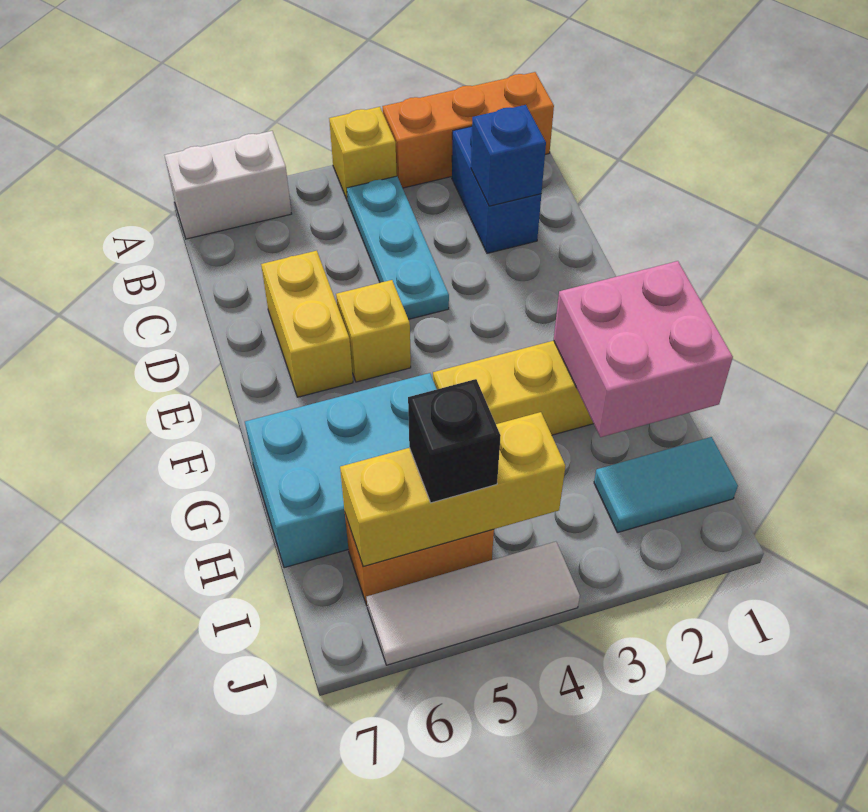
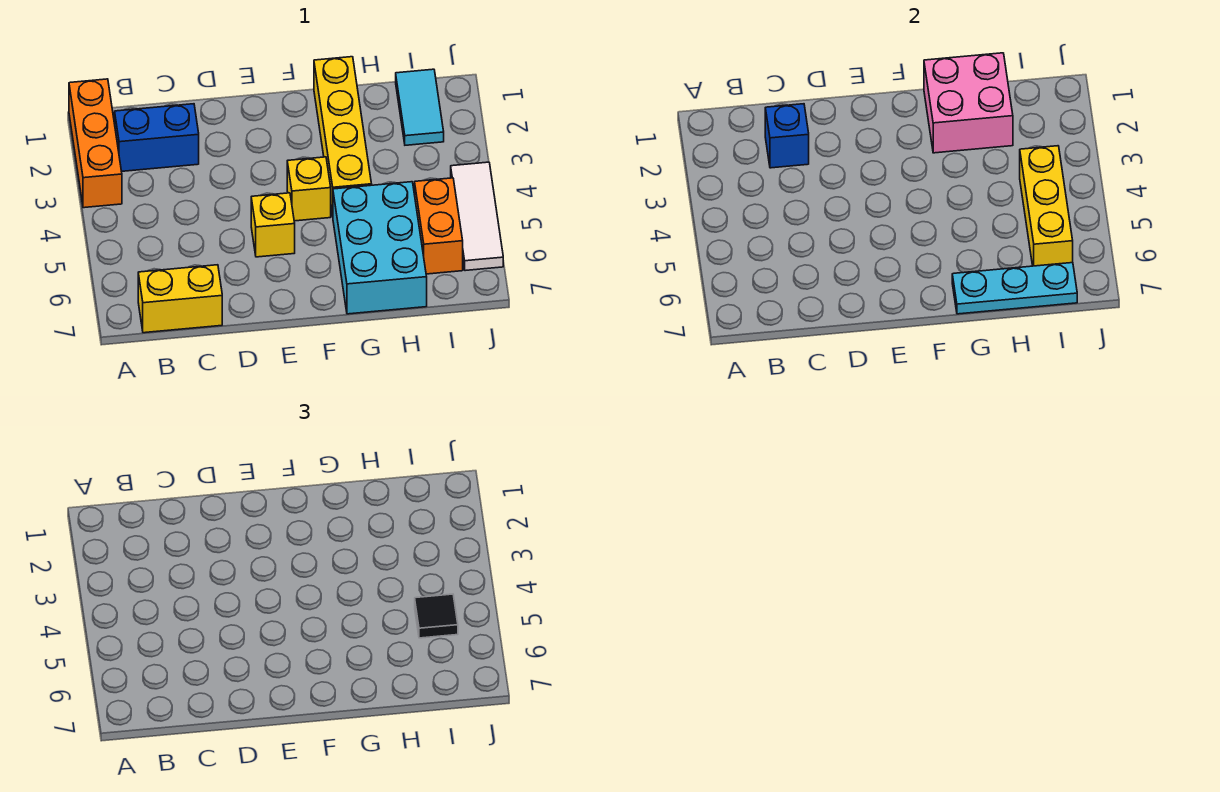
yellow 1x1 brick [329,107,397,201] -> yellow 1x1 brick moved to [287,157,331,221]
white 1x2 brick [164,131,292,239] -> none
cyan 1x3 plate [347,176,449,319] -> cyan 1x3 plate moved to [952,263,1077,314]
yellow 1x2 brick [261,251,353,397] -> yellow 1x2 brick moved to [138,265,222,333]
black 1x1 brick [408,379,501,503] -> black 1x1 tile [415,594,458,638]

